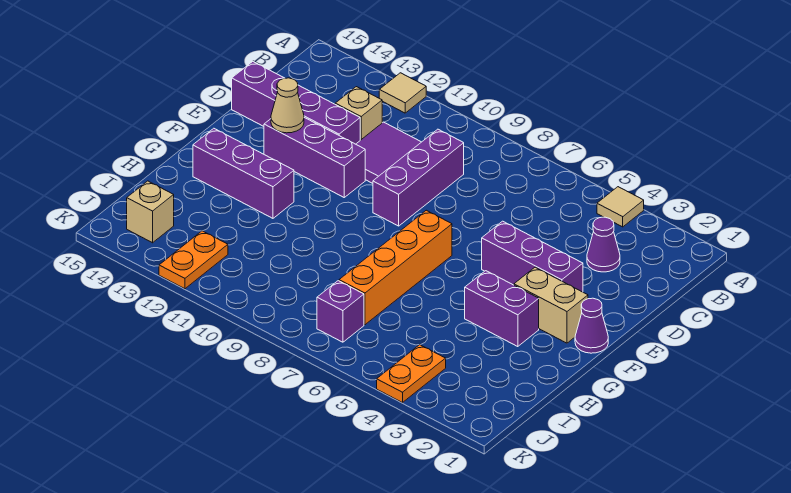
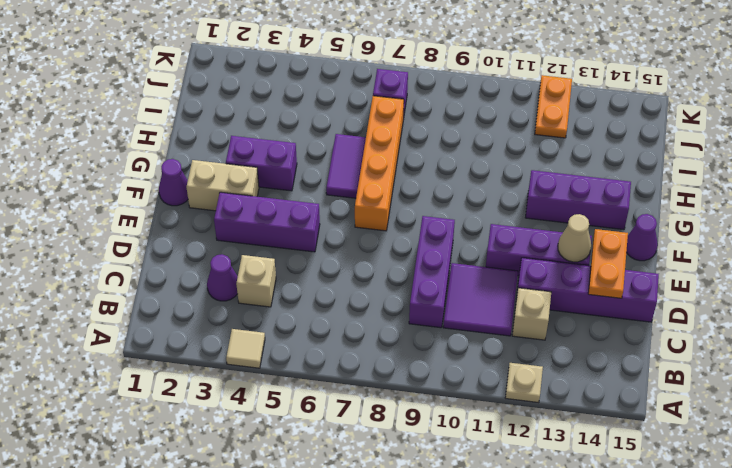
tan 1x1 tile [379,73,426,113] -> tan 1x1 plate [505,363,543,403]
none -> purple 1x1 cone [626,214,658,261]
none -> purple 1x2 tile [326,134,366,198]
orange 1x2 plate [377,345,446,403] -> orange 1x2 plate moved to [588,229,628,298]
tan 1x1 brick [127,181,174,243] -> tan 1x1 brick moved to [236,255,276,307]

